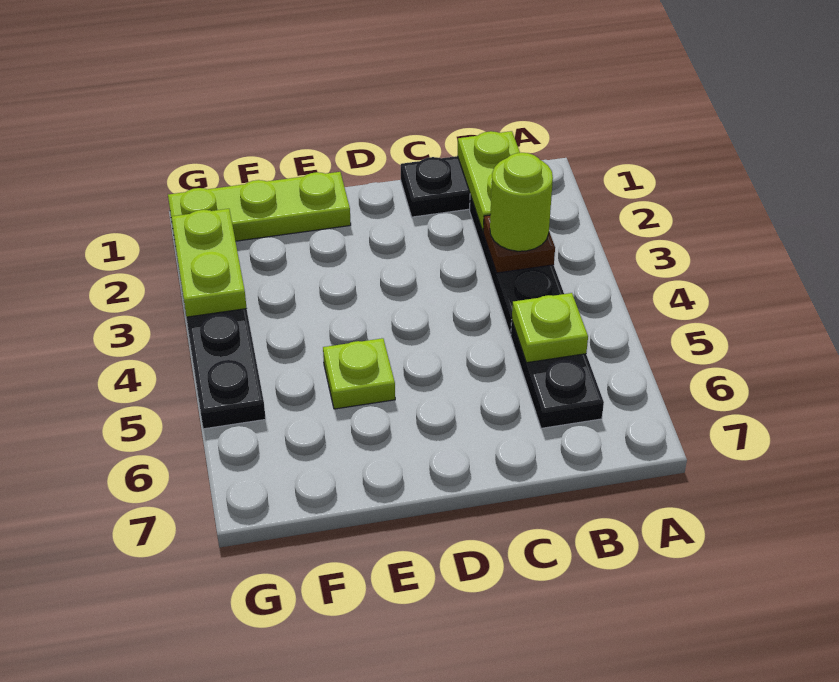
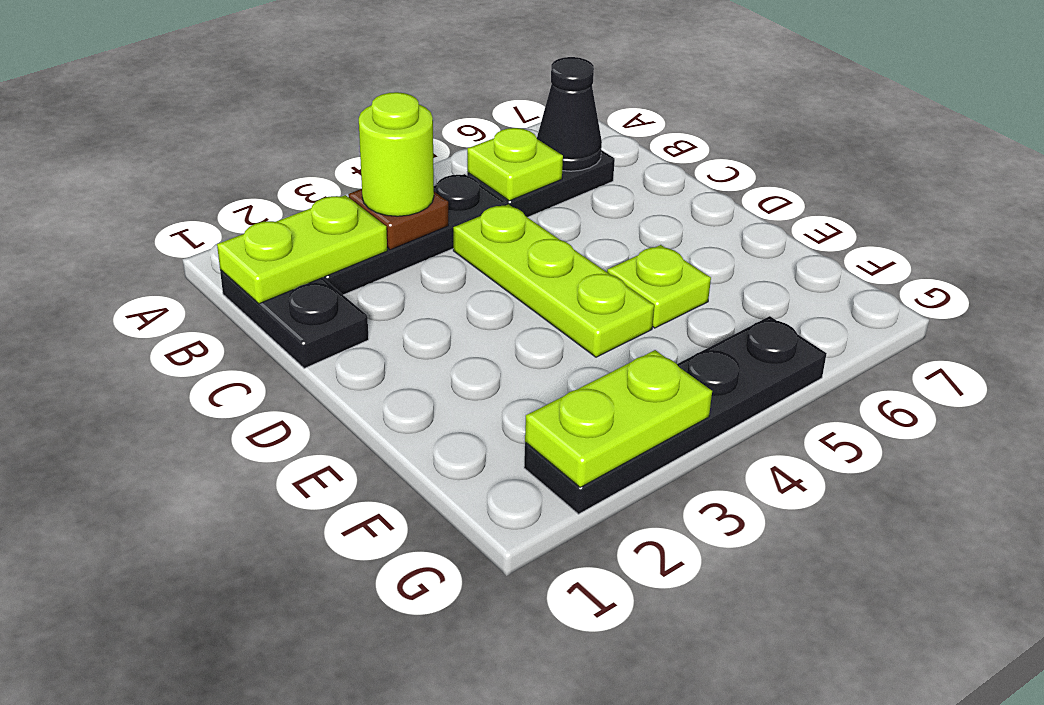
none -> black 1x1 cone [537,57,602,171]
lime 1x3 plate [168,172,351,241] -> lime 1x3 plate moved to [453,204,654,357]

